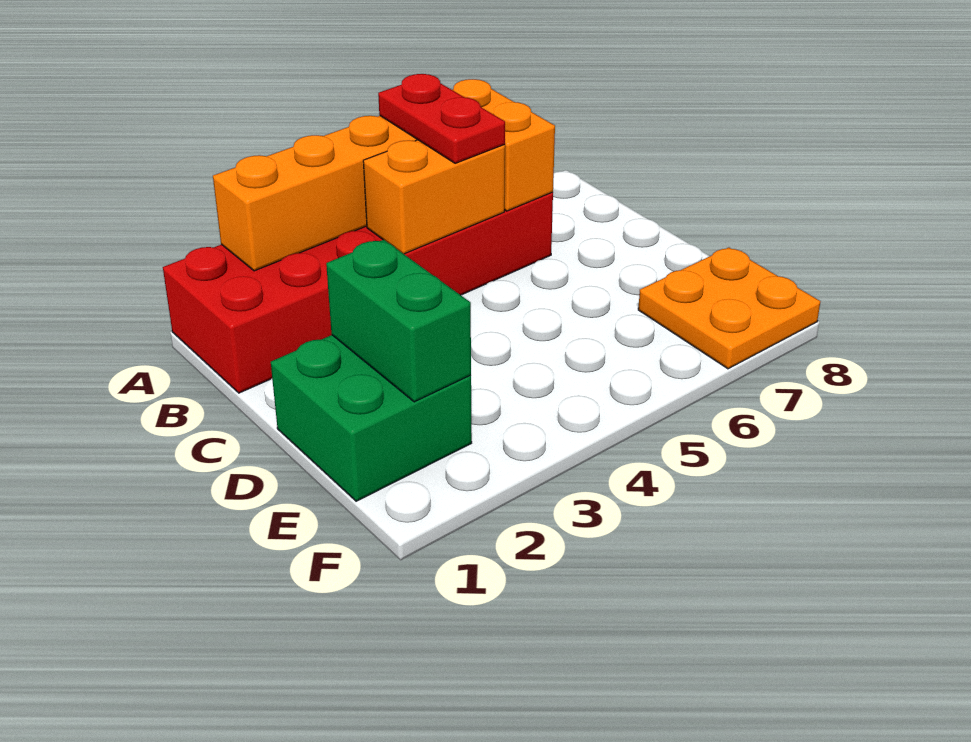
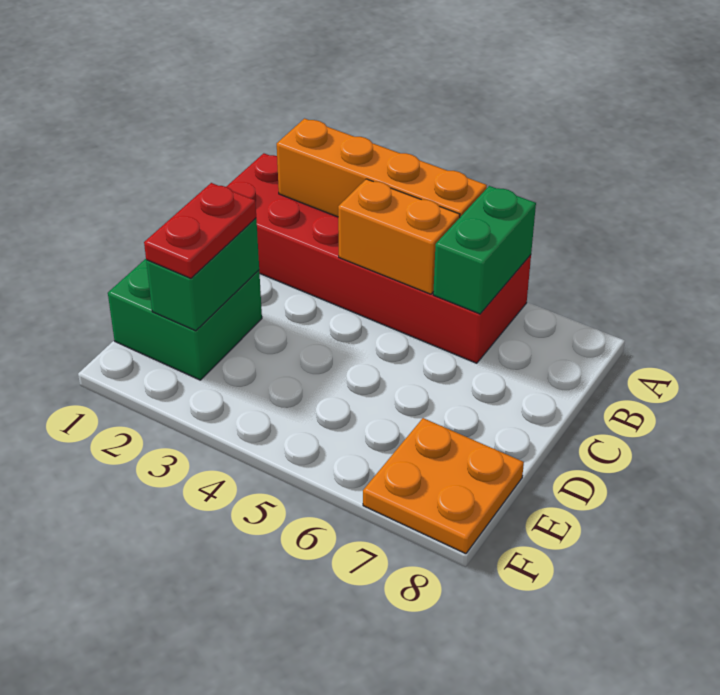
red 1x2 plate [378,74,505,163] -> red 1x2 plate moved to [144,183,256,278]
orange 1x2 brick [453,79,555,211] -> green 1x2 brick [433,186,536,314]

